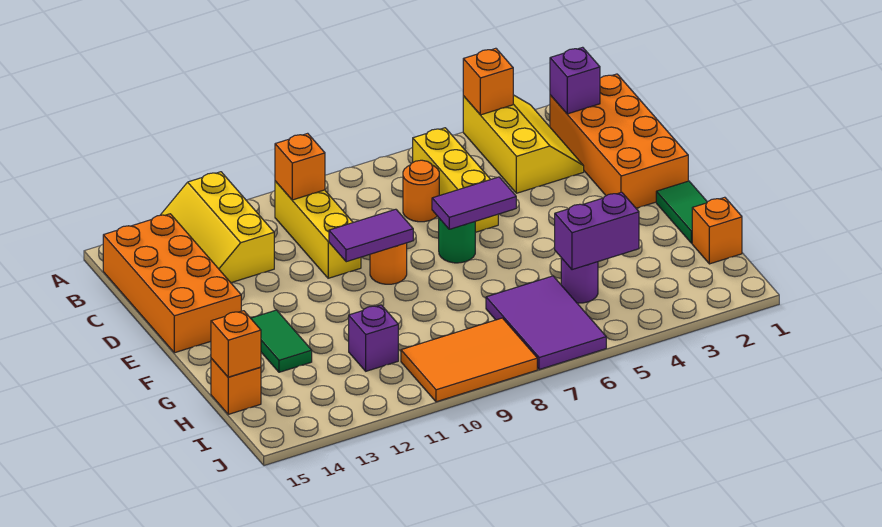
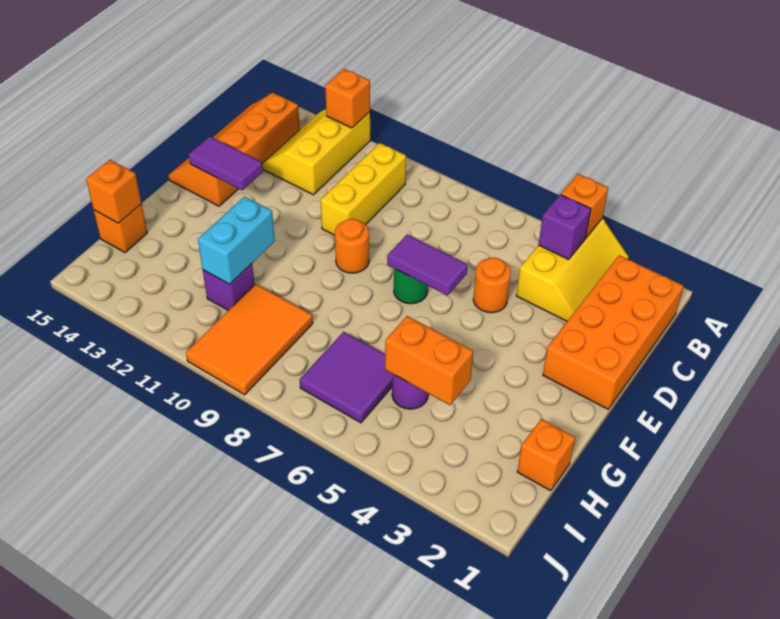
purple 1x1 brick [550,47,600,114] -> purple 1x1 brick moved to [539,194,591,259]
yellow 1x3 brick [413,128,498,232] -> none
orange 1x1 brick [275,133,325,200] -> orange 1x1 brick moved to [325,69,370,128]
orange 2x4 brick [103,214,241,353] -> orange 2x4 slope [168,93,300,206]
orange 1x1 round brick [403,160,439,222] -> orange 1x1 round brick moved to [473,258,511,313]
purple 1x2 tile [329,209,413,262] -> purple 1x2 tile moved to [189,136,263,190]
green 1x2 tile [656,181,707,243] -> none
green 1x2 tile [251,310,312,372] -> none
none -> cyan 1x2 brick [198,197,275,284]
purple 1x2 brick [555,192,639,270] -> orange 1x2 brick [385,316,473,405]
purple 2x3 tile [486,276,606,370] -> purple 2x2 tile [300,332,392,423]
orange 2x3 tile [401,318,537,402] -> orange 2x3 tile turned to [186,284,313,395]

